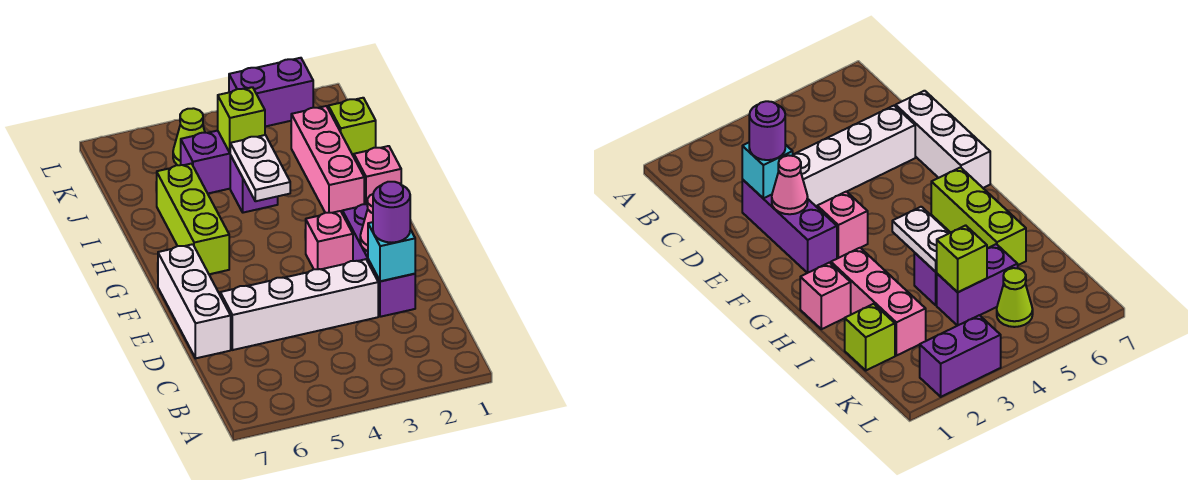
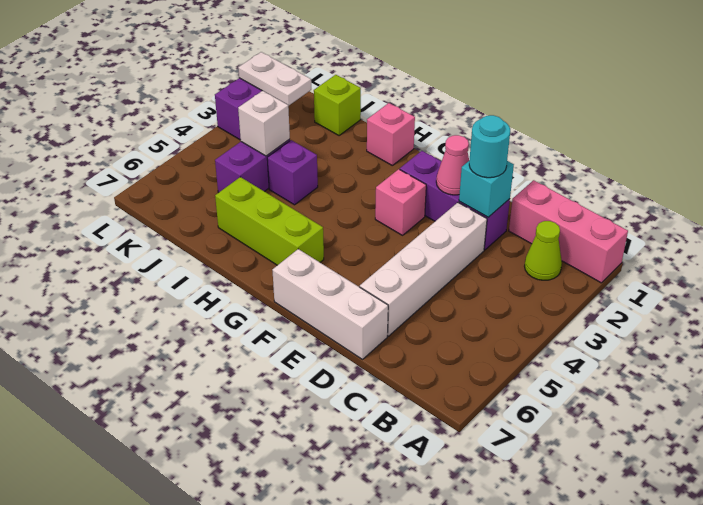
purple 1x1 round brick [373,182,410,243] -> cyan 1x1 round brick [469,115,510,178]
pink 1x3 brick [291,106,364,213] -> pink 1x3 brick moved to [509,180,628,283]
white 1x2 plate [230,135,290,201] -> white 1x2 plate moved to [238,52,311,105]
lime 1x1 brick [218,87,265,152] -> white 1x1 brick [238,91,290,156]
lime 1x1 cone [173,108,205,165] -> lime 1x1 cone moved to [525,221,562,280]

